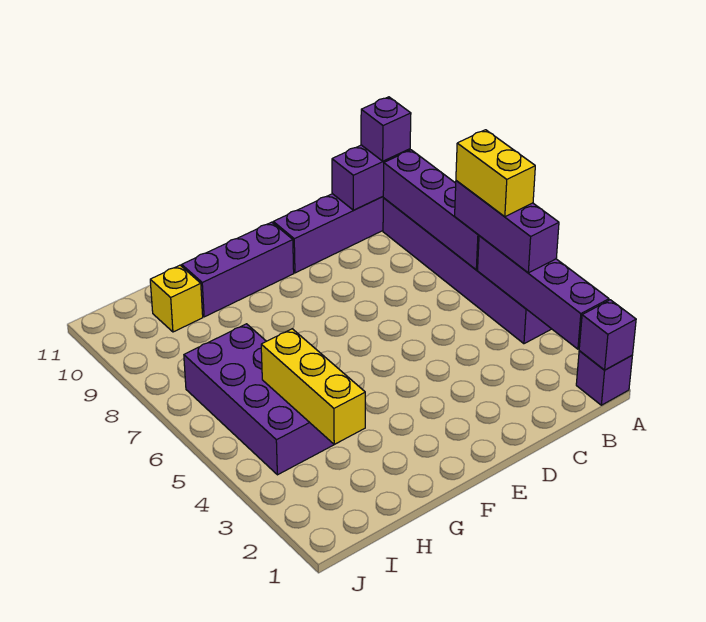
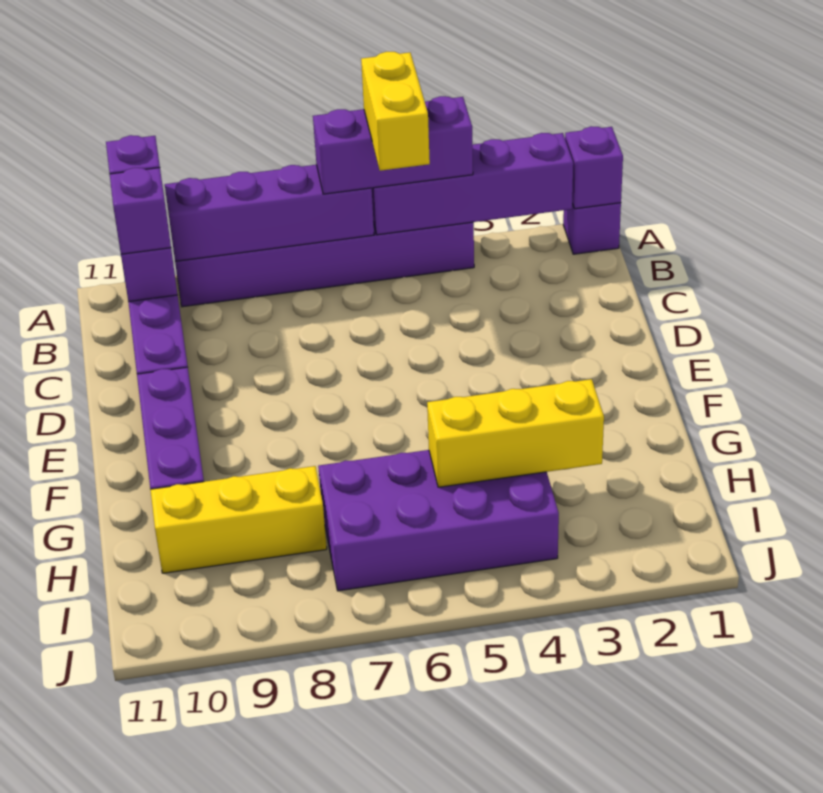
yellow 1x2 brick [456,130,535,217] -> yellow 1x2 brick turned to [361,52,430,171]
none -> purple 1x1 brick [110,168,171,254]
yellow 1x1 brick [150,265,203,332] -> yellow 1x3 brick [150,466,327,573]

